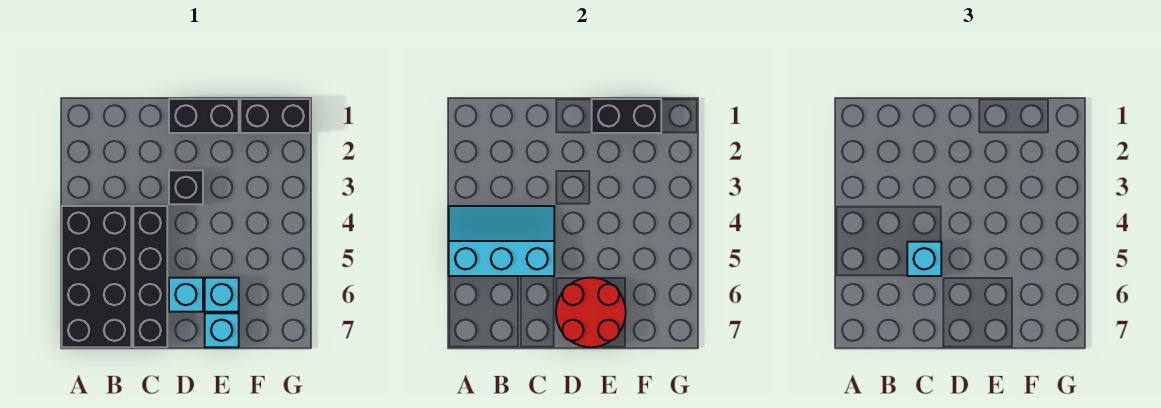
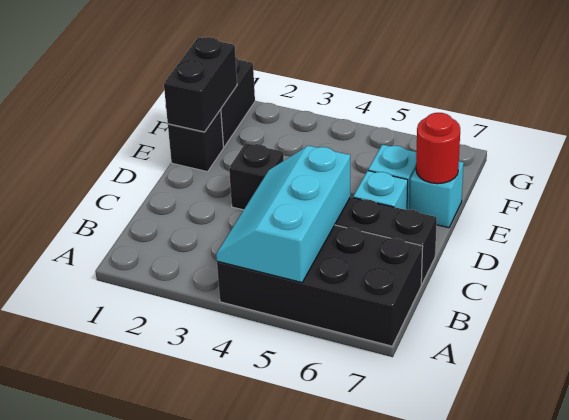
cyan 1x1 brick [907,242,941,276] -> none
black 1x2 brick [169,99,239,133] -> black 1x1 brick [168,109,224,172]
red 2x2 round brick [556,278,626,347] -> red 1x1 round brick [416,113,460,184]

